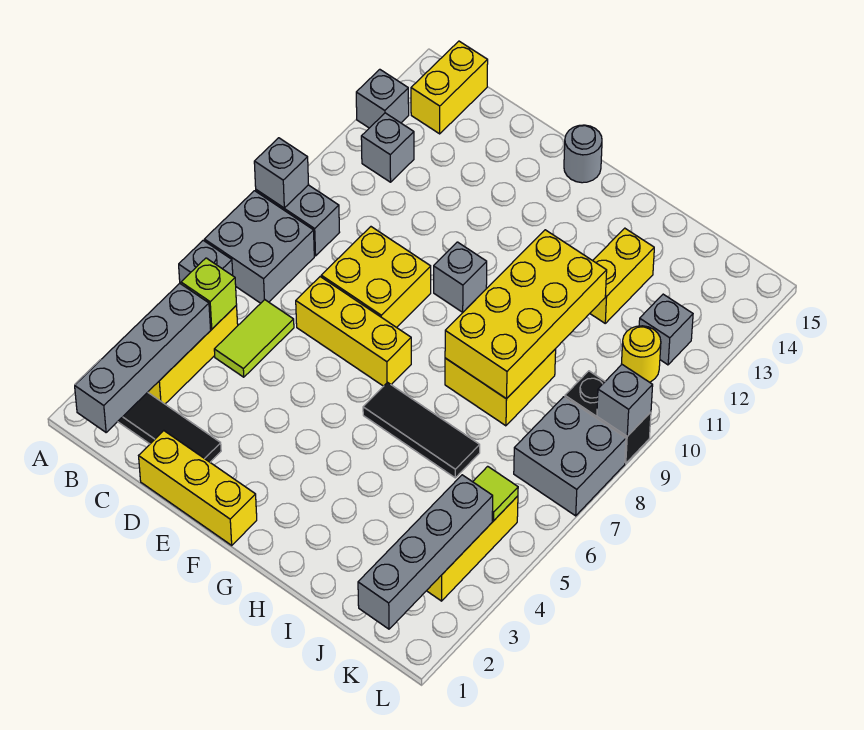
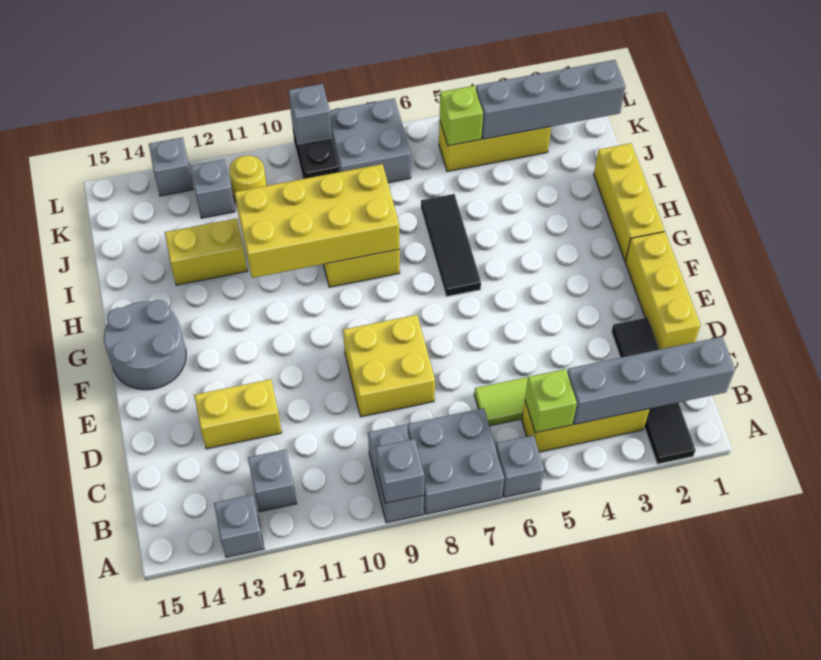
yellow 1x2 brick [411,41,488,134] -> yellow 1x2 brick moved to [194,379,282,449]
yellow 1x3 brick [296,277,411,386] -> yellow 1x3 brick moved to [594,143,664,261]
grey 1x1 brick [434,242,487,312] -> grey 1x1 brick moved to [149,137,194,196]
grey 1x1 round brick [564,125,602,183] -> grey 2x2 round brick [104,300,186,390]
lime 1x1 tile [473,466,518,521] -> lime 1x1 brick [440,86,483,146]

